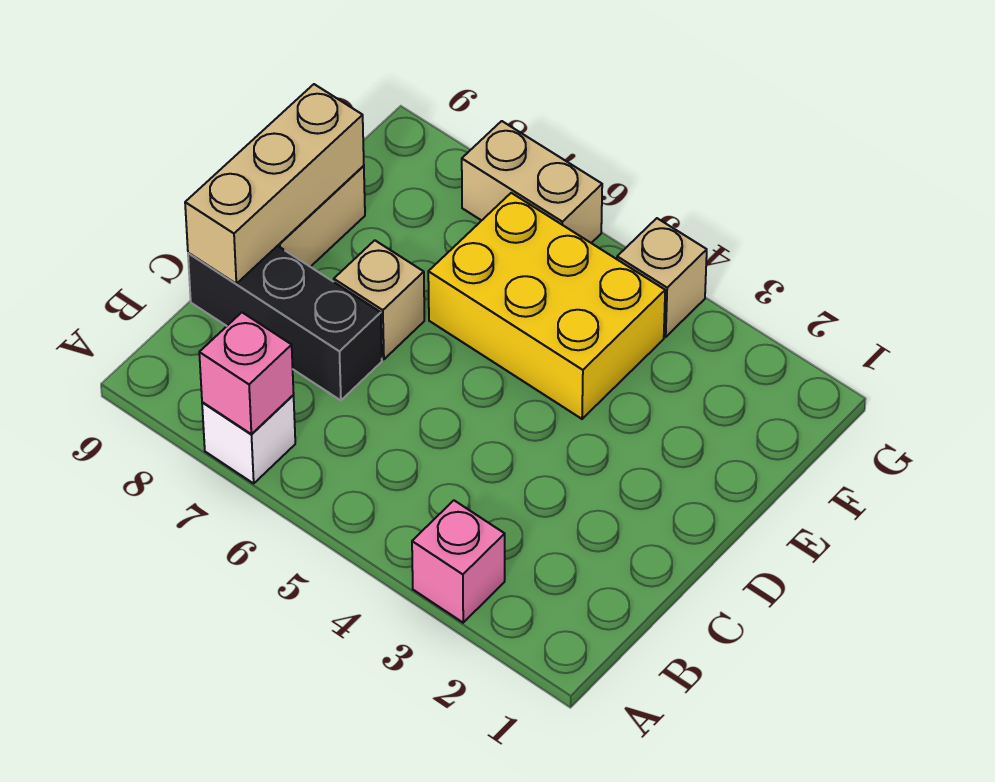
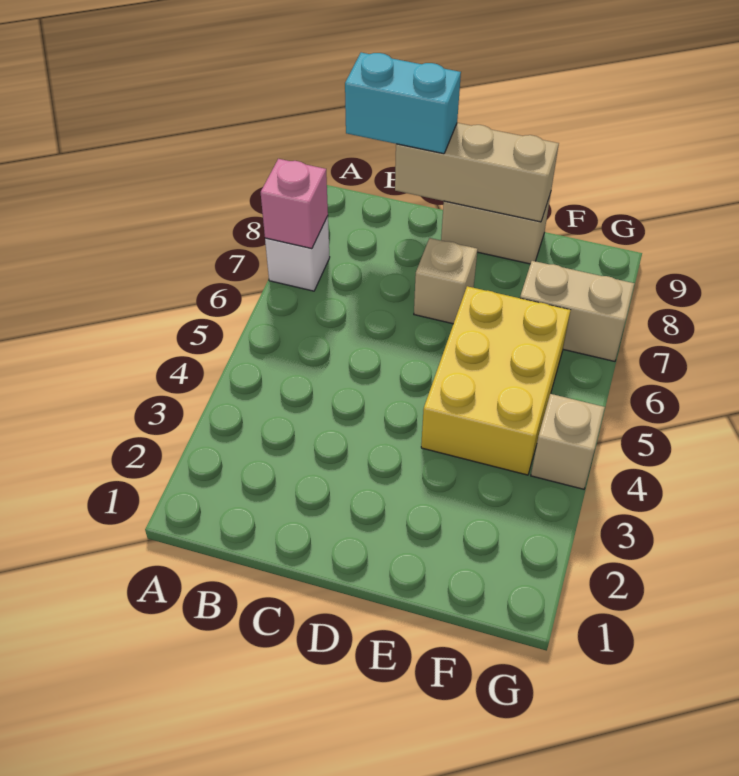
pink 1x1 brick [412,500,505,623] -> none
none -> cyan 1x2 brick [345,53,461,154]
black 1x3 brick [188,246,382,400] -> none
tan 1x2 brick [462,121,602,243] -> tan 1x2 brick turned to [520,261,634,361]

